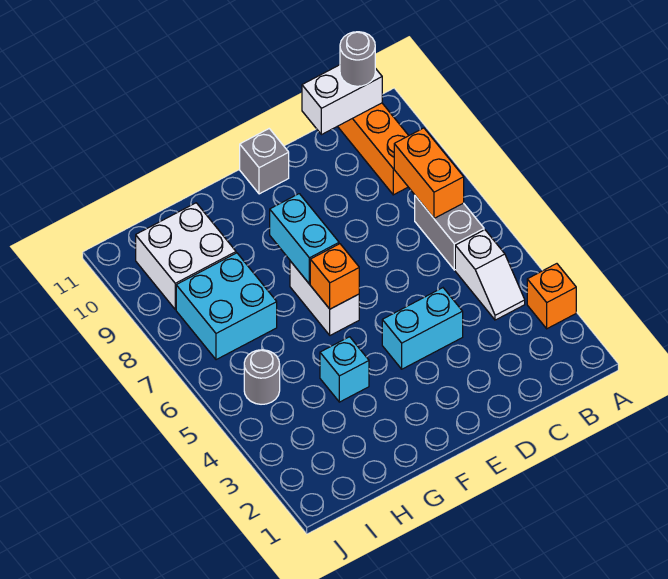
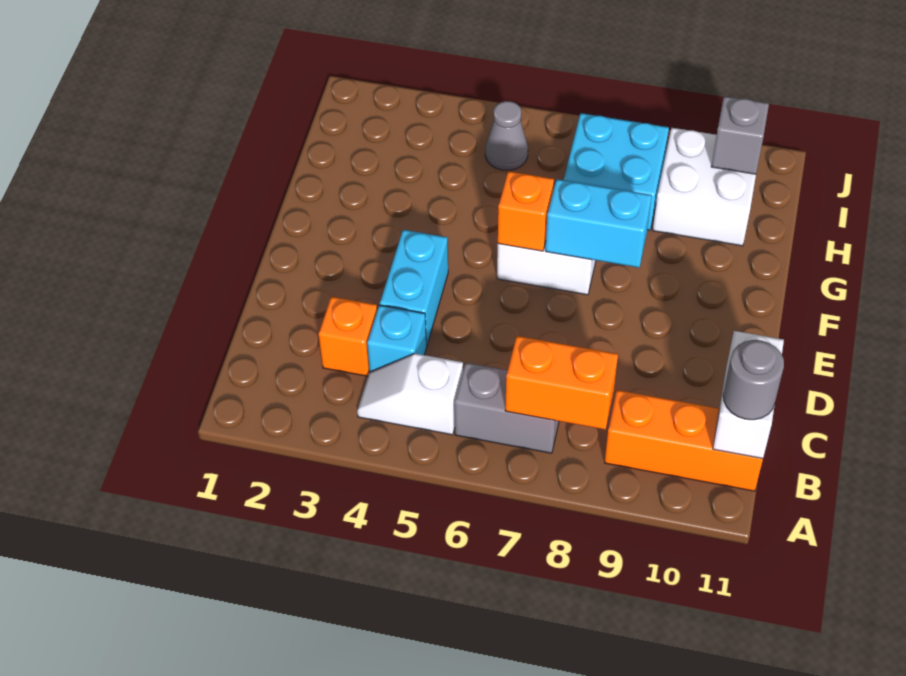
orange 1x1 brick [527,264,576,329] -> orange 1x1 brick moved to [319,297,377,376]
grey 1x1 brick [240,129,289,194] -> grey 1x1 brick moved to [711,96,769,174]
cyan 1x1 brick [320,337,369,402] -> cyan 1x1 brick moved to [367,305,427,372]
grey 1x1 round brick [244,350,280,404] -> grey 1x1 cone [485,101,528,170]

